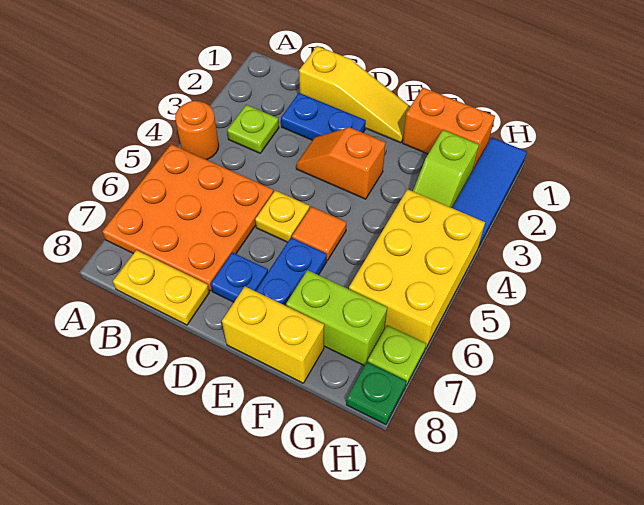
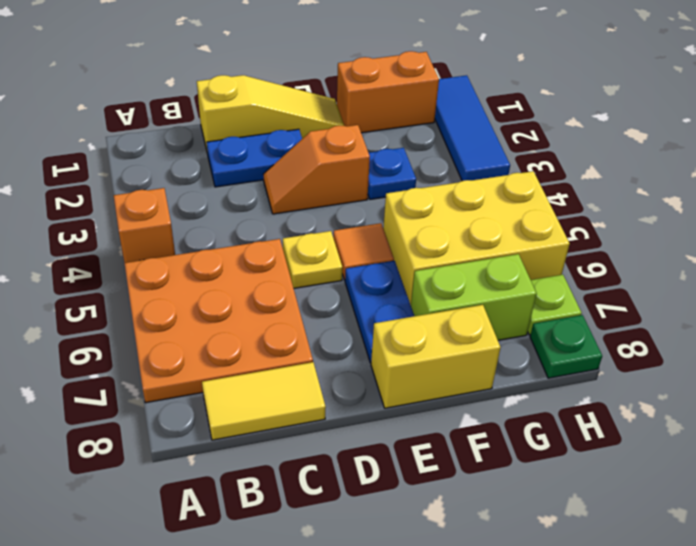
orange 1x1 round brick [175,101,219,160] -> orange 1x1 brick [114,188,175,263]
lime 1x1 plate [227,105,279,153] -> none
yellow 1x2 plate [113,250,209,325] -> yellow 1x2 tile [202,362,326,440]
blue 1x1 plate [211,252,268,302] -> blue 1x1 plate moved to [368,148,416,199]
lime 1x2 slope [413,130,479,208] -> none
yellow 2x3 brick [349,189,485,349] -> yellow 2x3 brick turned to [383,171,570,305]

